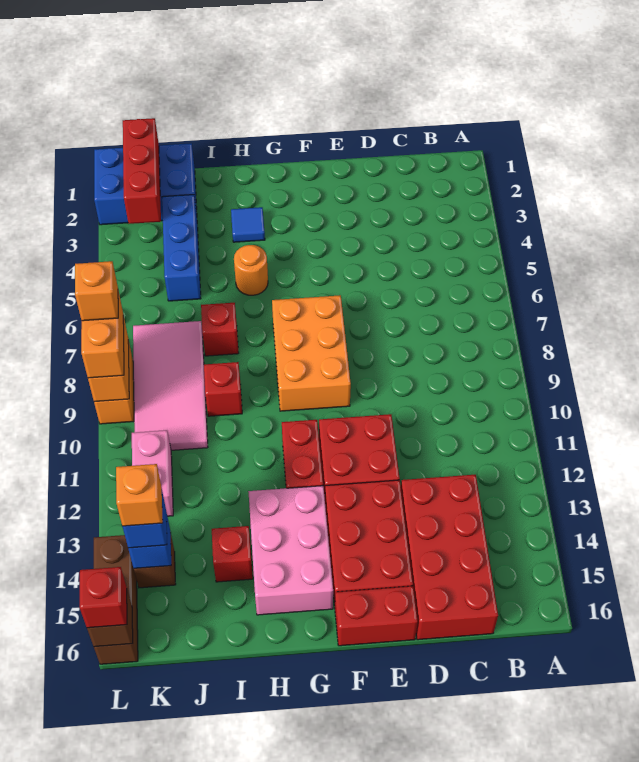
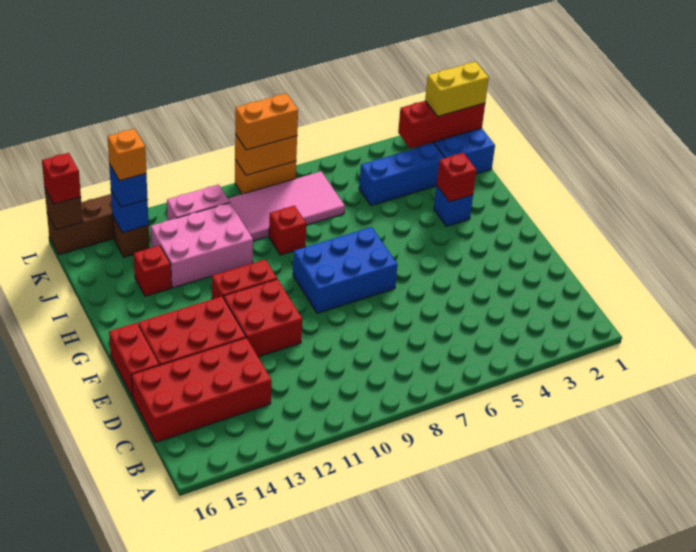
orange 2x3 brick [272,295,351,411] -> blue 2x3 brick [293,227,397,313]
pink 2x3 brick [248,486,333,615] -> pink 2x3 brick moved to [150,203,253,288]
blue 1x1 tile [231,207,265,242] -> blue 1x1 brick [434,186,473,226]
orange 1x1 round brick [234,245,268,295] -> none
red 1x1 brick [201,303,239,356] -> red 1x1 brick moved to [437,153,476,202]
none -> yellow 1x2 brick [425,62,489,116]
orange 1x1 brick [75,261,118,321] -> none

